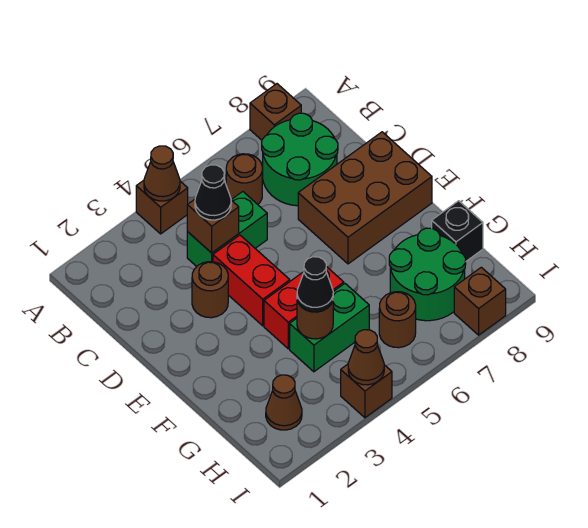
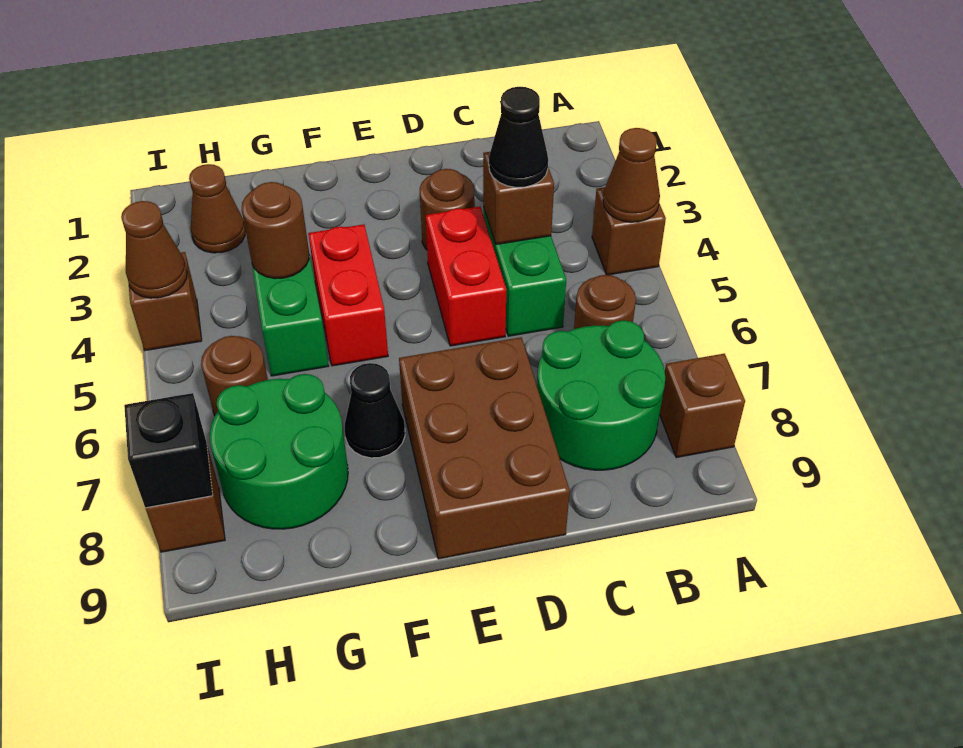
red 1x2 brick [213,235,290,326] -> red 1x2 brick turned to [426,207,506,346]
black 1x1 cone [297,257,333,312] -> black 1x1 cone moved to [345,363,405,458]
black 1x1 brick [432,201,483,261] -> black 1x1 brick moved to [124,393,213,508]

